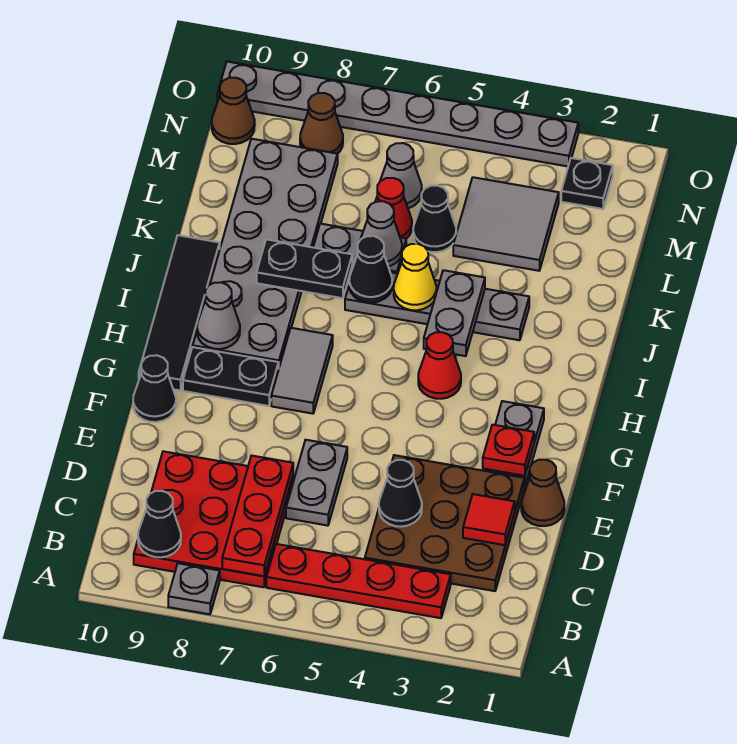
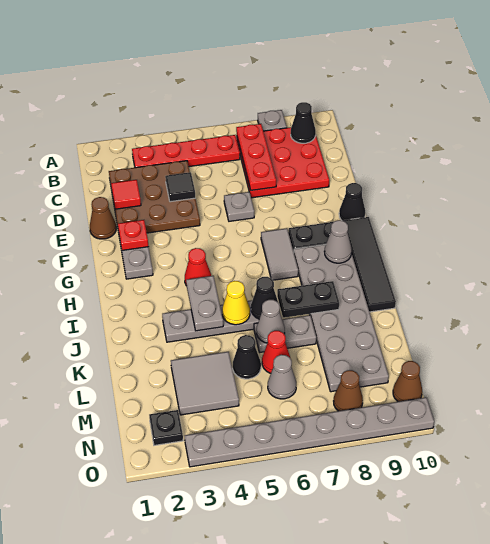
black 1x1 cone [379,460,422,527] -> black 1x1 tile [165,172,195,202]
grey 1x2 plate [286,440,347,526] -> grey 1x1 plate [224,192,254,221]

